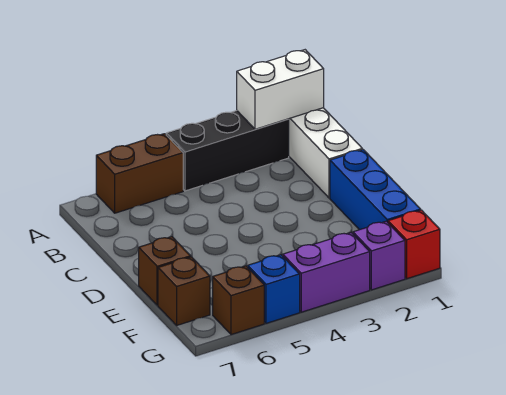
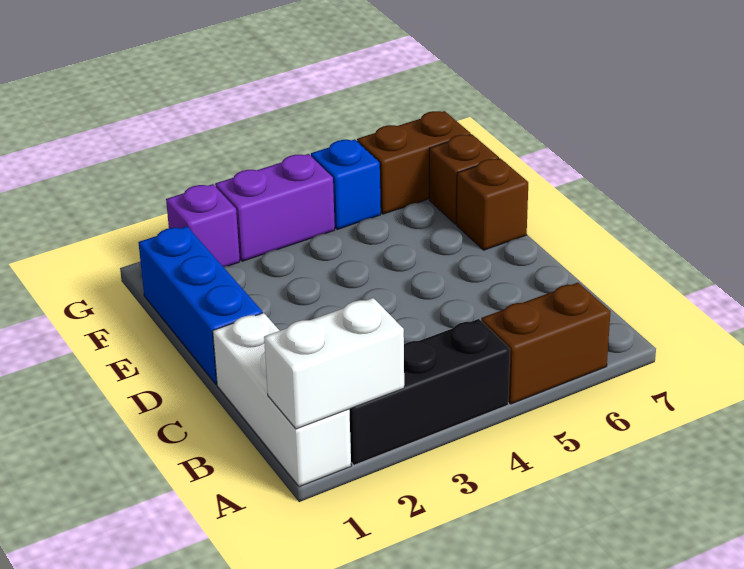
red 1x1 brick [388,210,440,279] -> none
brown 1x1 brick [213,266,264,335] -> brown 1x2 brick [357,111,471,214]

